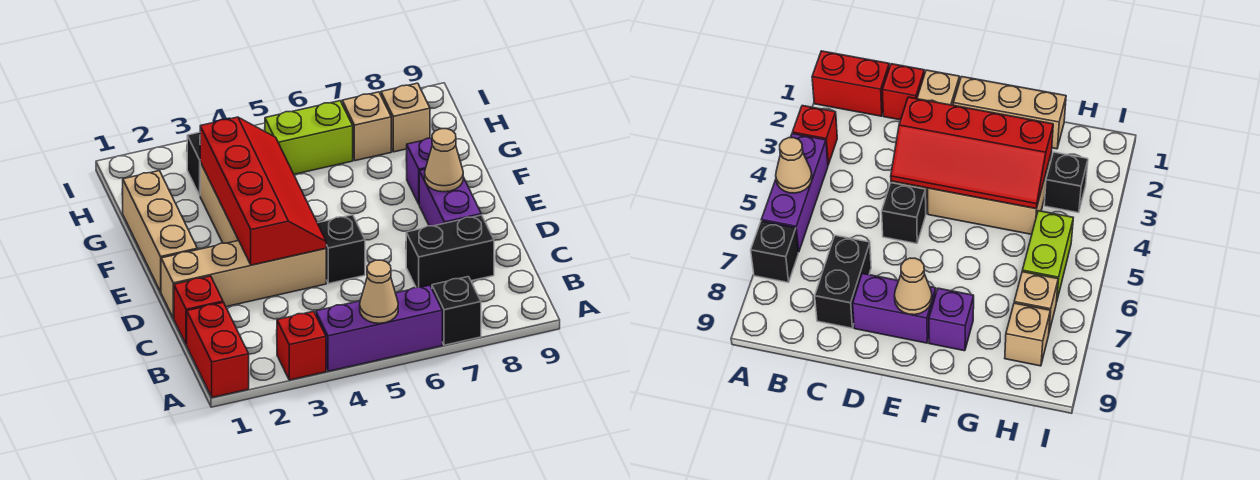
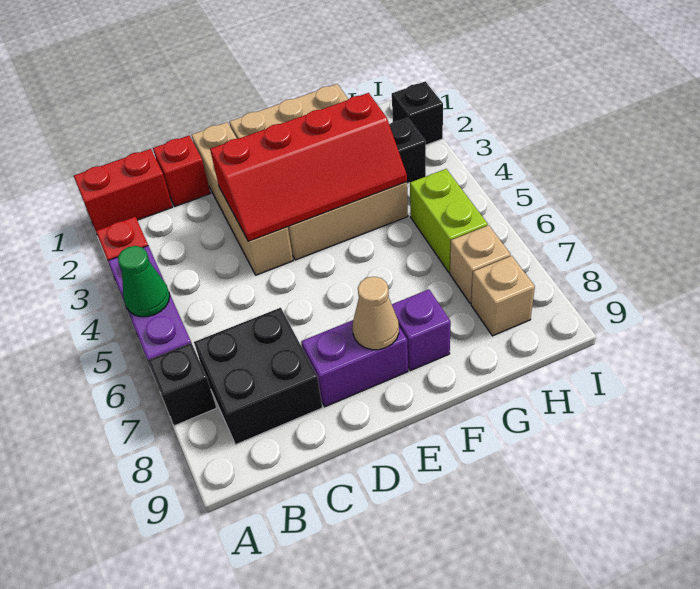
tan 1x1 cone [360,260,398,323] -> green 1x1 cone [118,246,170,317]
black 1x2 brick [406,215,494,288] -> black 2x2 brick [194,308,322,445]
black 1x1 brick [318,215,365,284] -> black 1x1 brick moved to [392,81,443,145]

